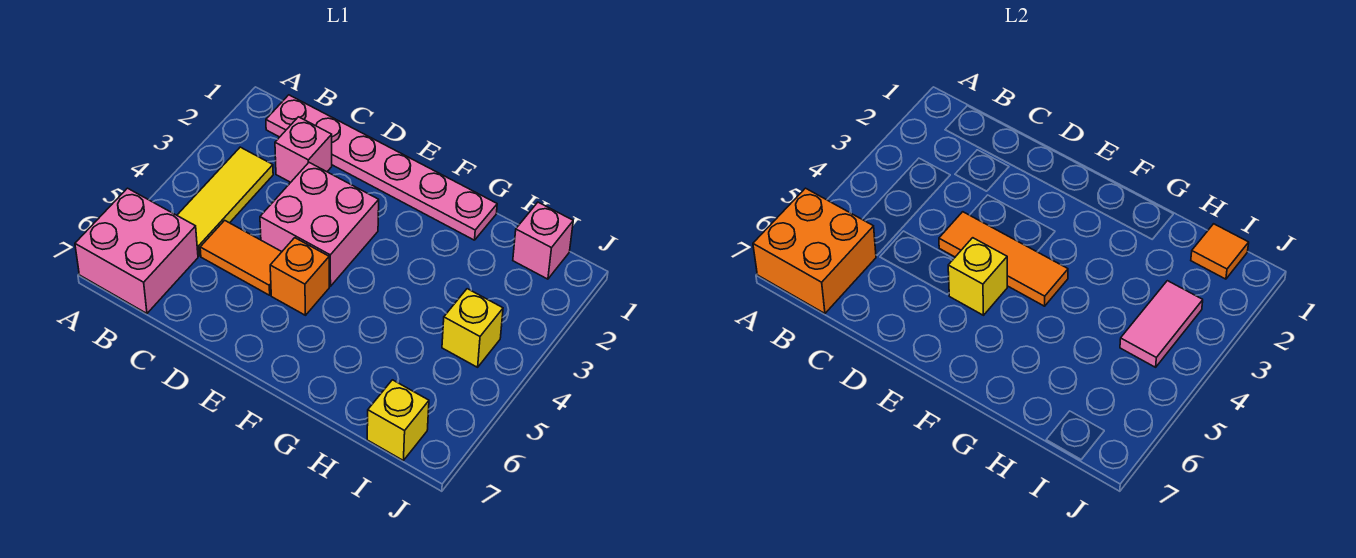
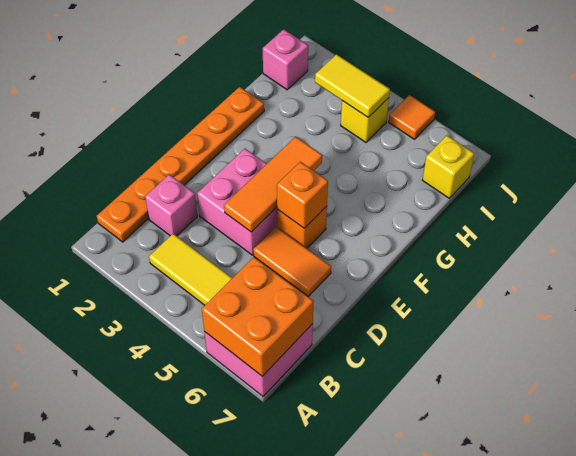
pink 1x6 plate [266,95,497,240] -> orange 1x6 plate [97,87,264,242]
orange 1x2 tile [200,220,281,295] -> orange 1x2 tile turned to [253,227,331,297]
yellow 1x1 brick [948,238,1007,315] -> orange 1x1 brick [277,162,328,228]
orange 1x1 tile [1191,224,1249,279] -> orange 1x1 tile moved to [389,95,435,139]
pink 1x2 tile [1120,281,1203,367] -> yellow 1x2 tile [315,54,390,117]

